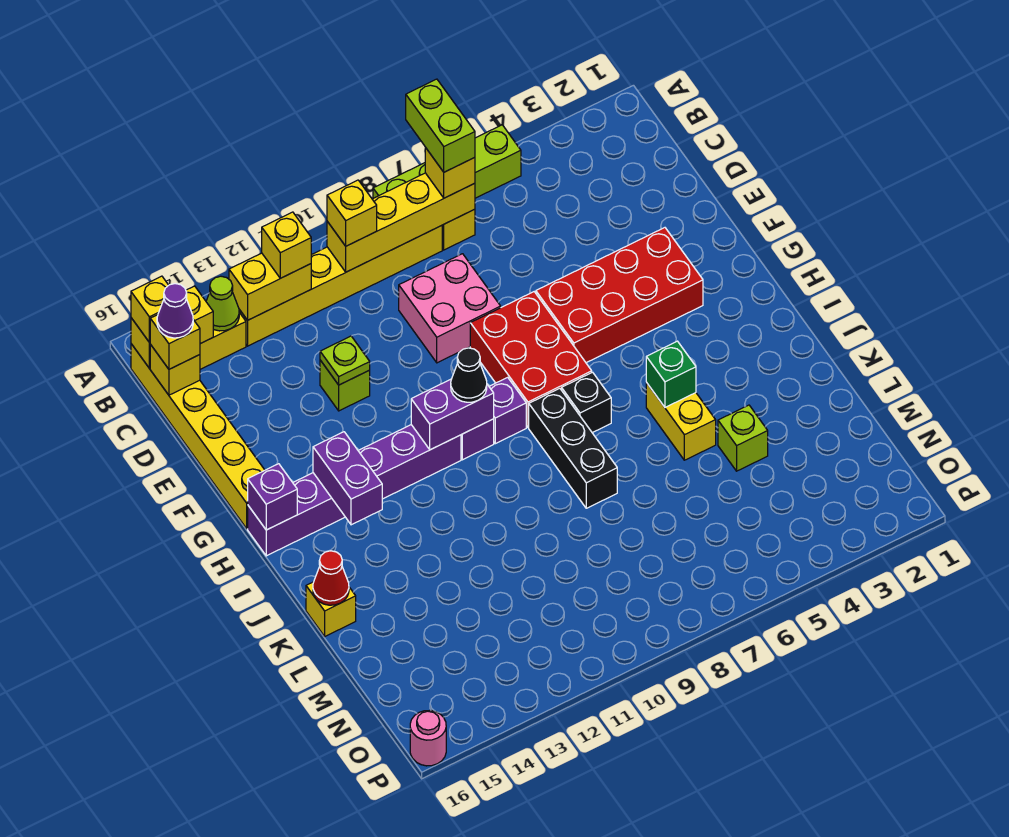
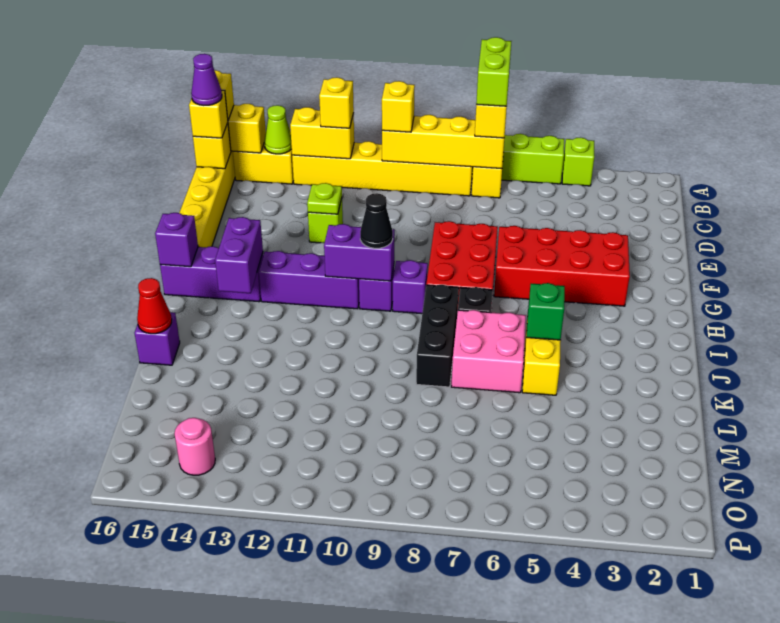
pink 2x2 brick [399,254,501,363] -> pink 2x2 brick moved to [451,310,526,393]
yellow 1x1 brick [306,582,356,636] -> purple 1x1 brick [135,312,180,365]
lime 1x1 brick [718,405,768,471] -> lime 1x1 brick moved to [562,138,594,186]
pink 1x1 round brick [410,711,446,766] -> pink 1x1 round brick moved to [175,418,215,475]

